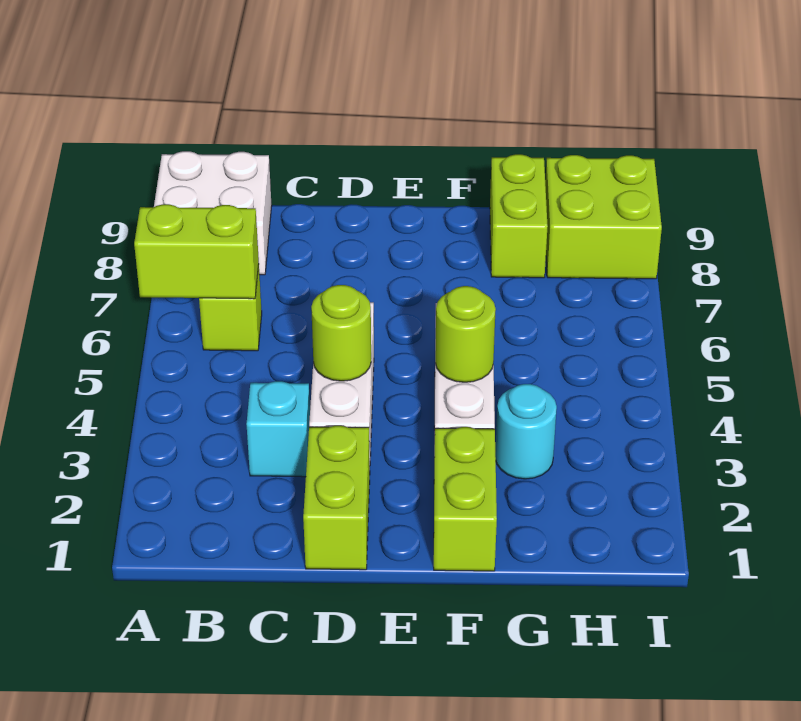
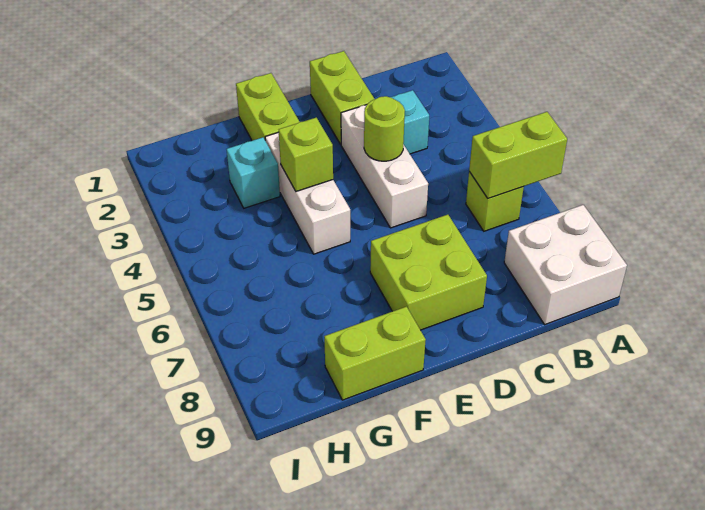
lime 1x1 round brick [435,286,496,382] -> lime 1x1 brick [279,118,333,191]
cyan 1x1 round brick [495,384,557,479] -> cyan 1x1 brick [227,137,280,208]
lime 1x2 brick [490,154,548,278] -> lime 1x2 brick turned to [324,307,426,400]
lime 2x2 brick [545,155,662,279] -> lime 2x2 brick moved to [370,215,487,330]

